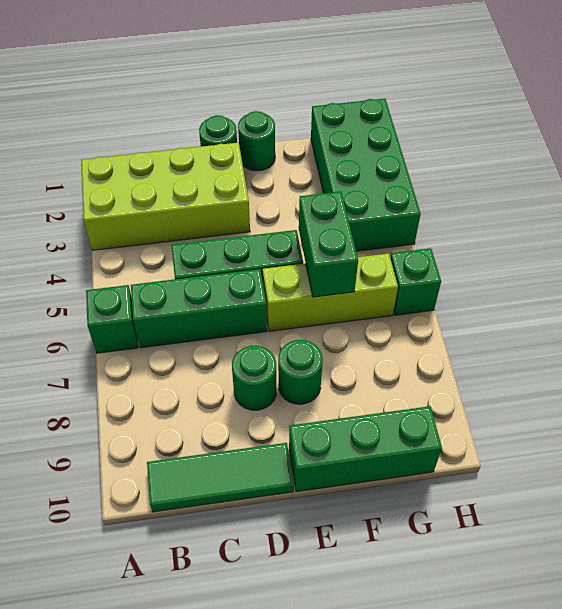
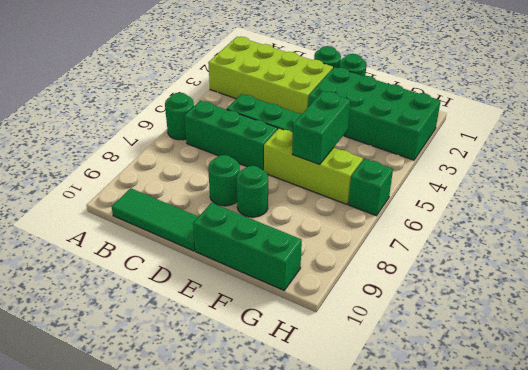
green 1x1 brick [86,285,138,353] -> green 1x1 round brick [165,93,194,140]
green 2x4 brick [311,99,421,251] -> green 2x4 brick turned to [308,67,441,160]

